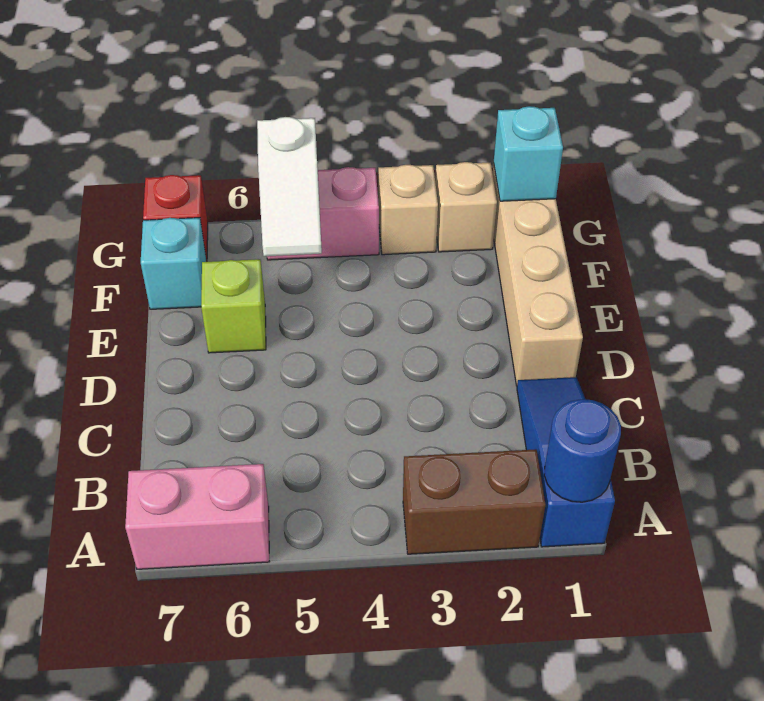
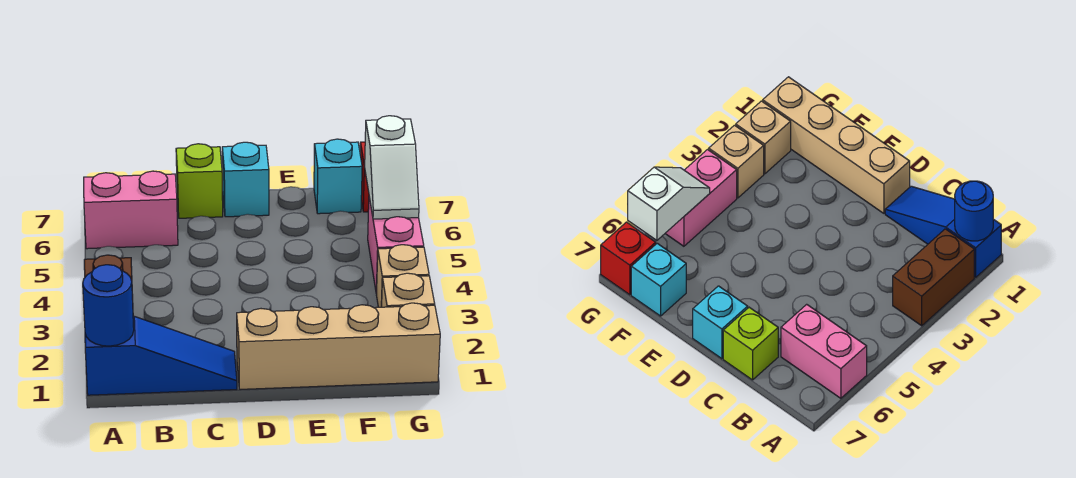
pink 1x2 brick [125,464,269,569] -> pink 1x2 brick turned to [84,171,178,249]
lime 1x1 brick [201,259,266,353] -> lime 1x1 brick moved to [176,144,223,218]
white 1x2 slope [257,117,322,256] -> white 1x2 slope turned to [364,116,419,219]
cyan 1x1 brick [494,106,563,201] -> cyan 1x1 brick moved to [222,142,269,217]

